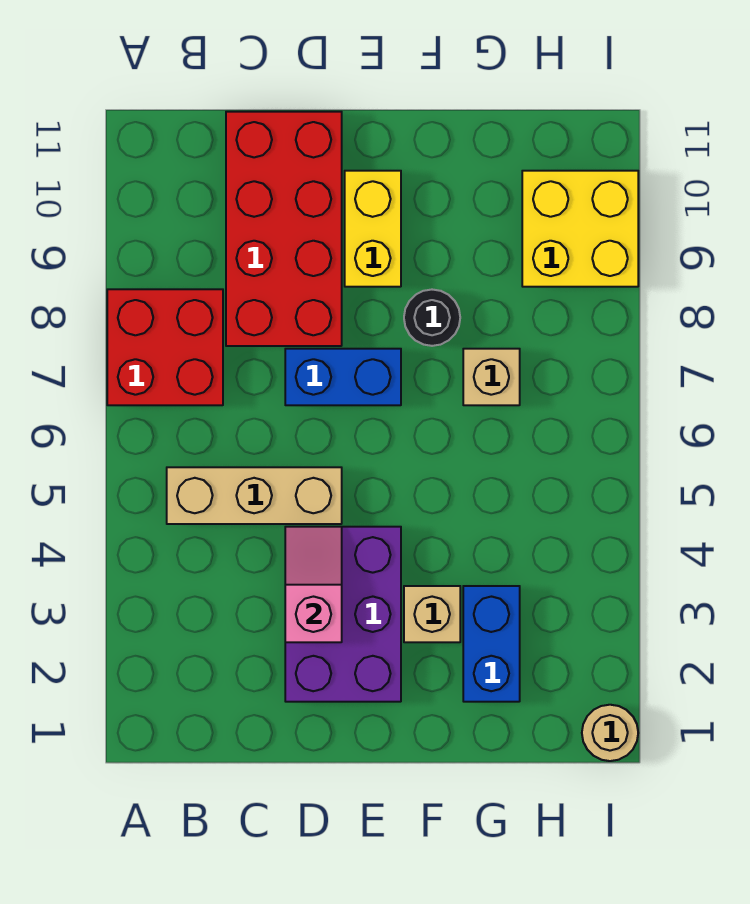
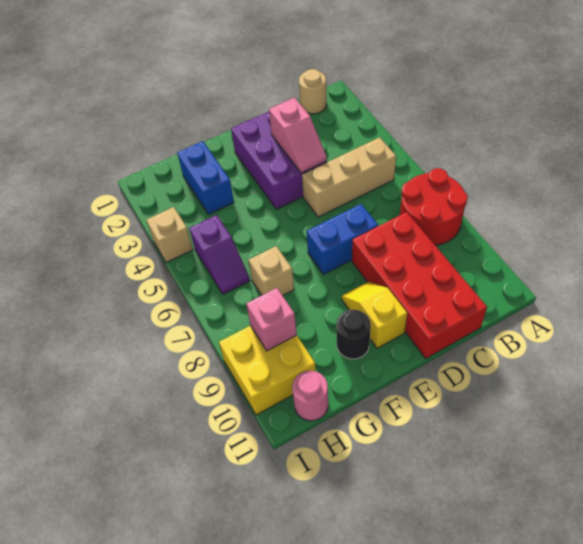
red 2x2 brick [107,289,223,405] -> red 2x2 round brick [400,168,468,245]
yellow 1x2 brick [345,171,401,287] -> yellow 1x2 slope [342,282,407,348]
tan 1x1 brick [404,586,460,642] -> tan 1x1 brick moved to [146,207,193,263]
black 1x1 round brick [404,290,460,346] -> black 1x1 round brick moved to [336,310,371,359]
none -> purple 1x2 slope [189,215,250,294]
none -> pink 1x1 brick [246,288,297,351]
none -> pink 1x1 round brick [292,371,328,421]
tan 1x1 round brick [582,705,638,761] -> tan 1x1 round brick moved to [299,69,327,114]

